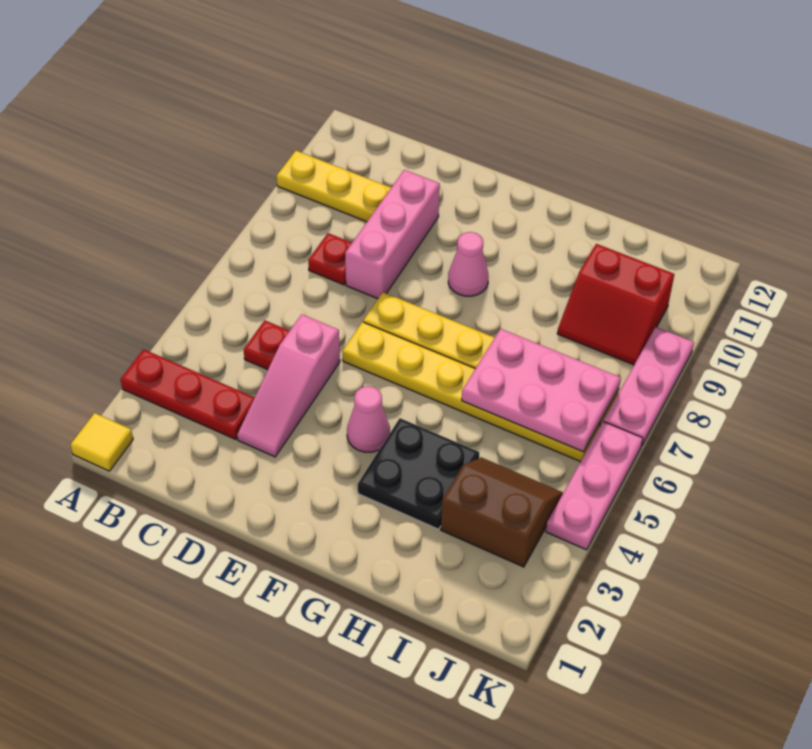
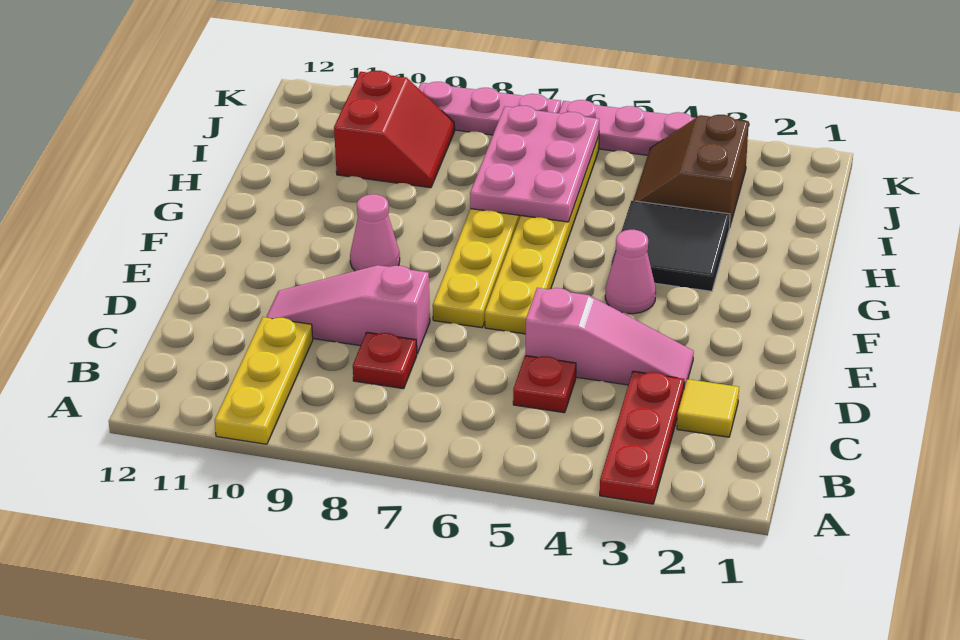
yellow 1x1 tile [71,413,133,471] -> yellow 1x1 tile moved to [677,379,739,437]
pink 1x3 brick [345,170,440,299] -> pink 1x3 slope [266,265,430,354]
black 2x2 plate [358,418,479,529] -> black 2x2 tile [611,201,730,291]

